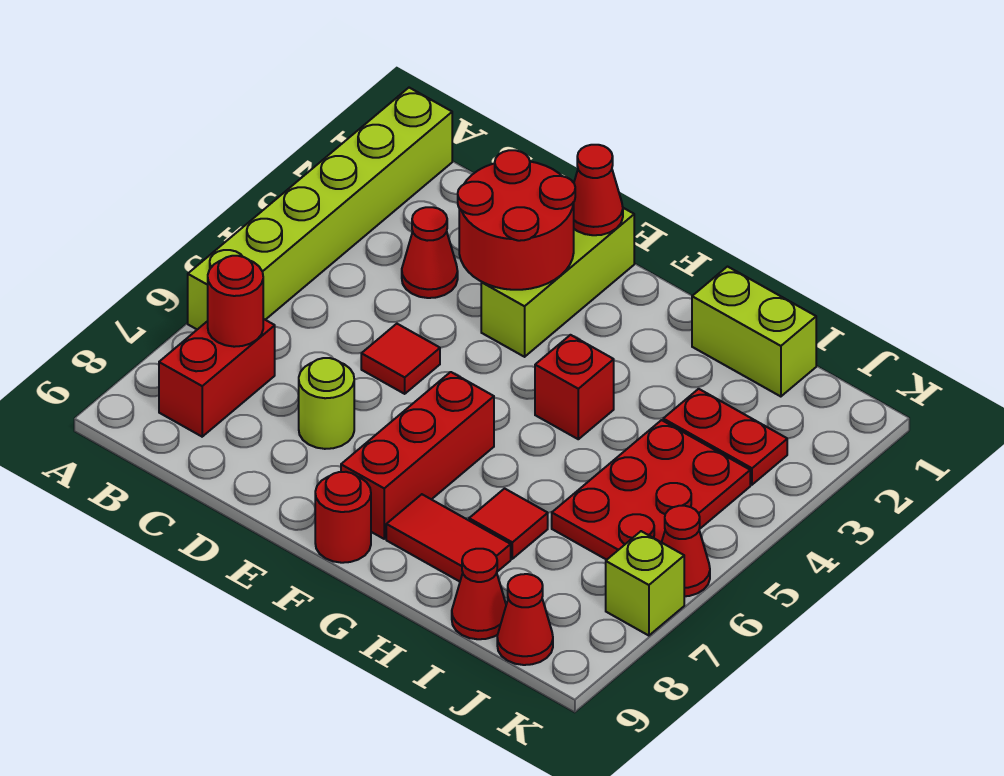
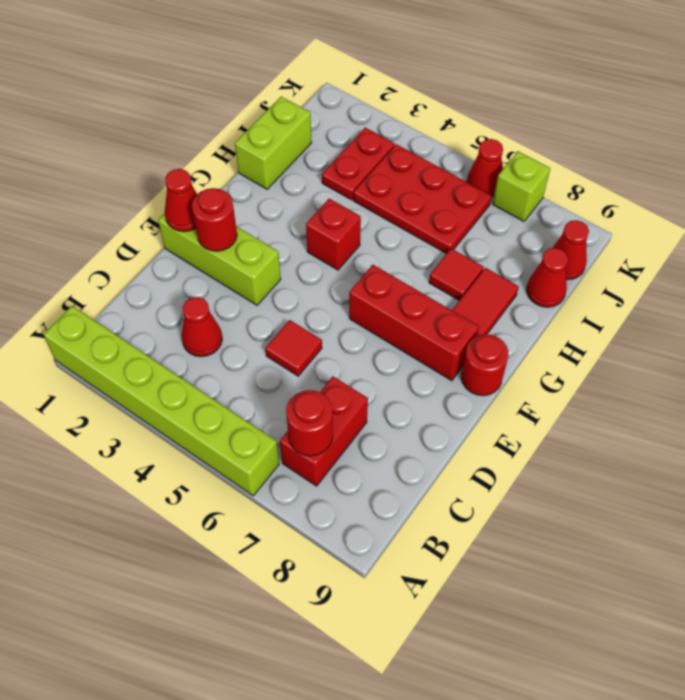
red 1x2 brick [159,319,275,437] -> red 1x2 brick turned to [280,376,368,486]
red 2x2 round brick [458,150,575,290] -> red 1x1 round brick [192,188,237,251]
lime 1x1 round brick [299,358,354,449] -> none

